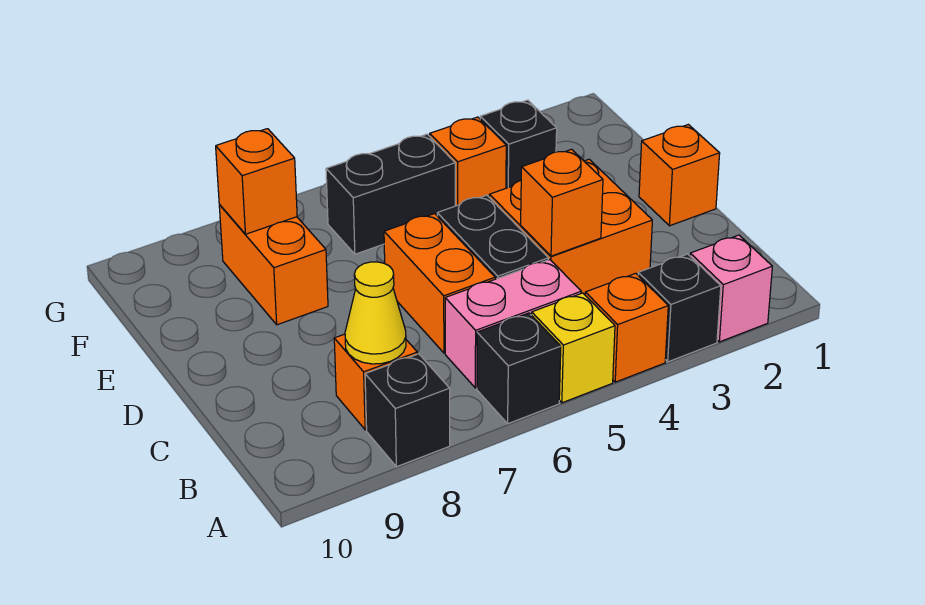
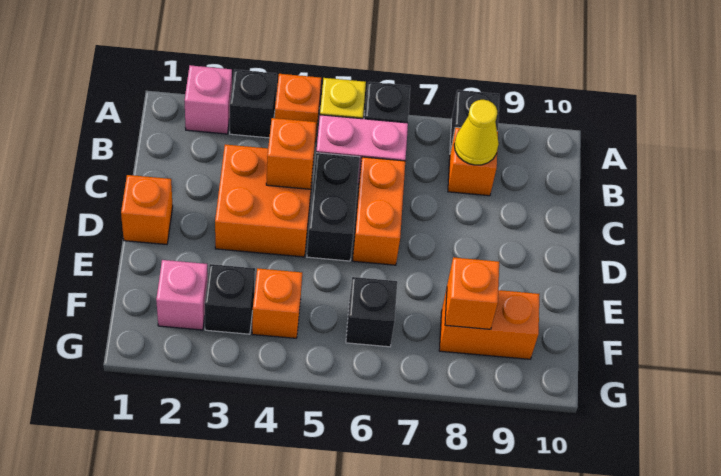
orange 1x2 brick [219,205,328,325] -> orange 1x2 brick turned to [439,288,539,359]
none -> pink 1x1 brick [156,260,208,330]
black 1x2 brick [326,134,455,254] -> black 1x1 brick [346,277,397,347]

